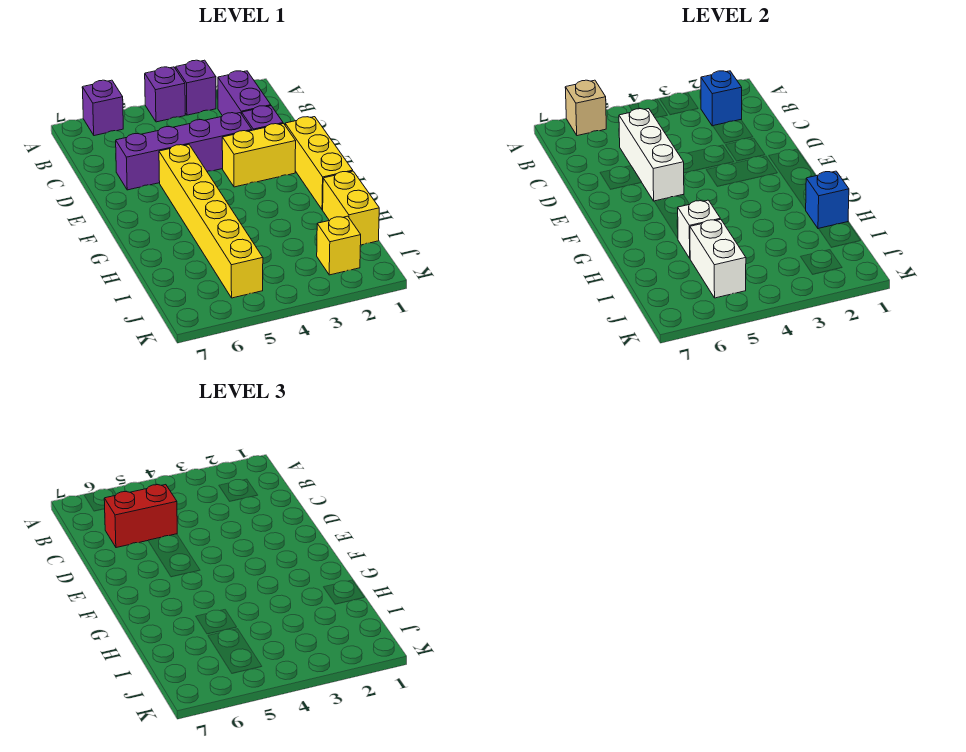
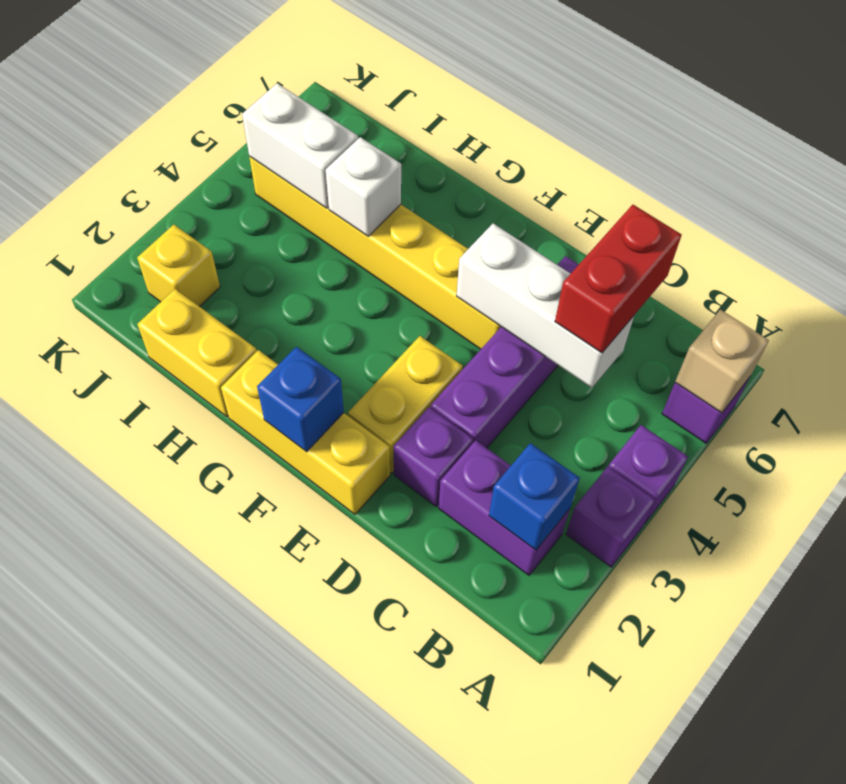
blue 1x1 brick [806,171,849,229] -> blue 1x1 brick moved to [257,347,344,452]

